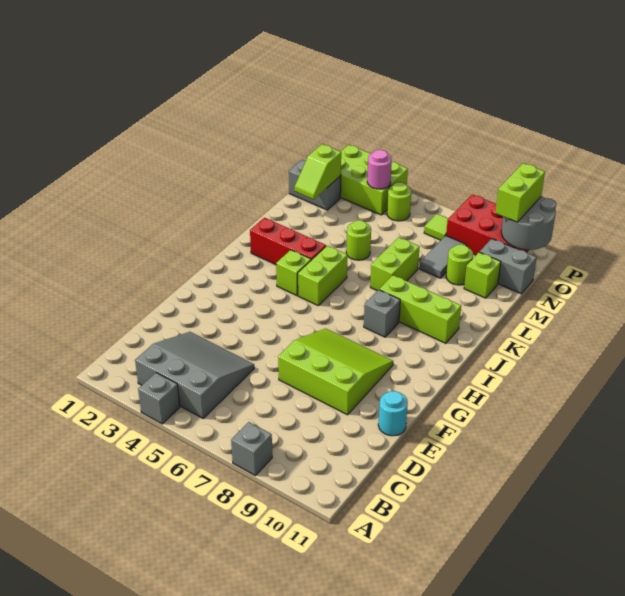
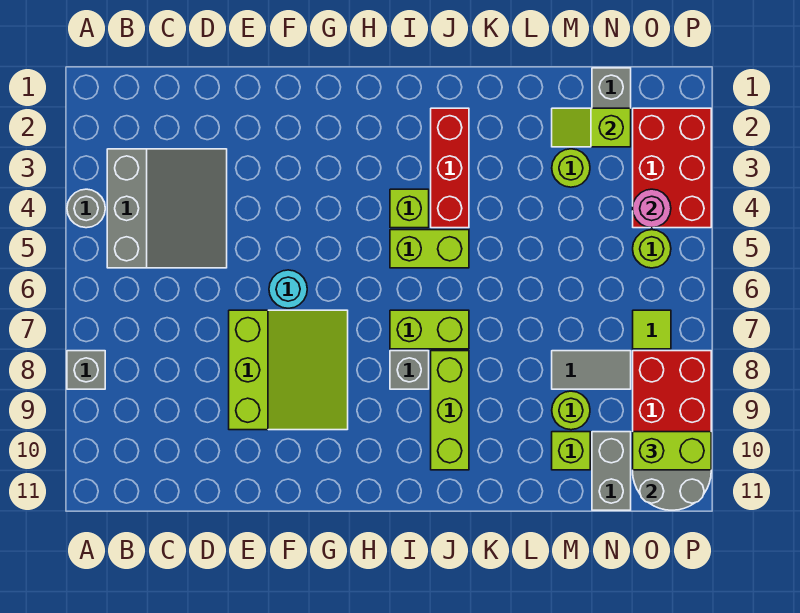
grey 1x1 brick [138,373,180,424] -> grey 1x1 round brick [67,189,105,228]
cyan 1x1 round brick [378,391,408,436] -> cyan 1x1 round brick moved to [269,270,307,308]
lime 1x2 brick [370,237,420,291] -> lime 1x2 brick moved to [390,310,469,349]
lime 1x1 round brick [346,220,371,260] -> lime 1x1 round brick moved to [552,149,590,187]
lime 2x3 brick [340,145,408,215] -> red 2x3 brick [633,108,711,228]

